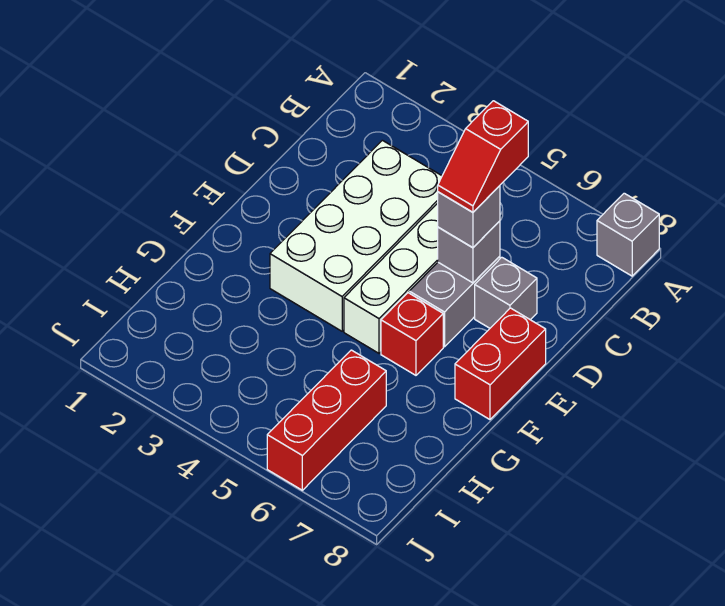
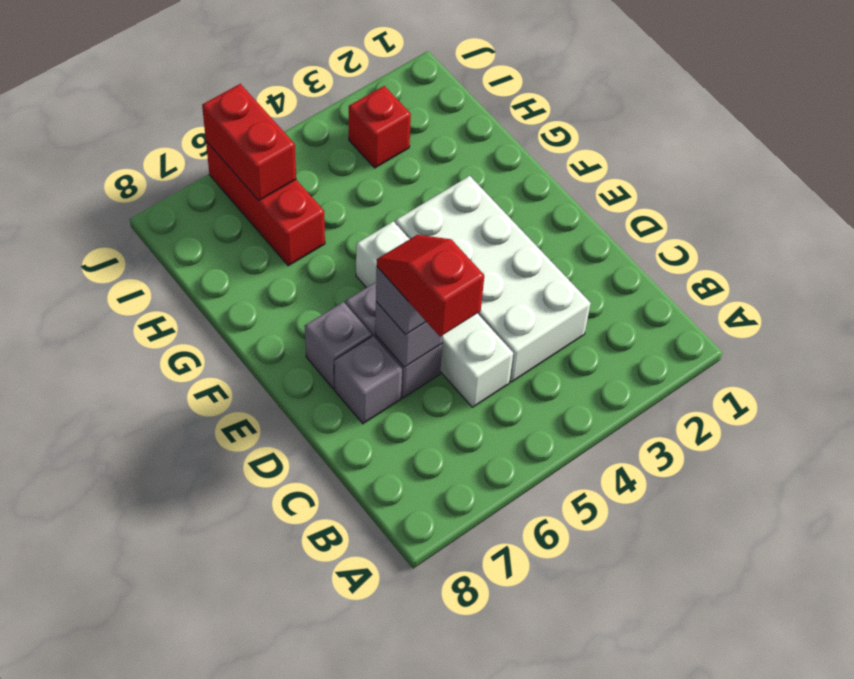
grey 1x1 brick [597,193,659,276] -> grey 1x1 brick moved to [305,302,372,389]
red 1x2 brick [455,308,546,420] -> red 1x2 brick moved to [202,84,296,201]
red 1x1 brick [381,293,443,375] -> red 1x1 brick moved to [349,86,411,168]

